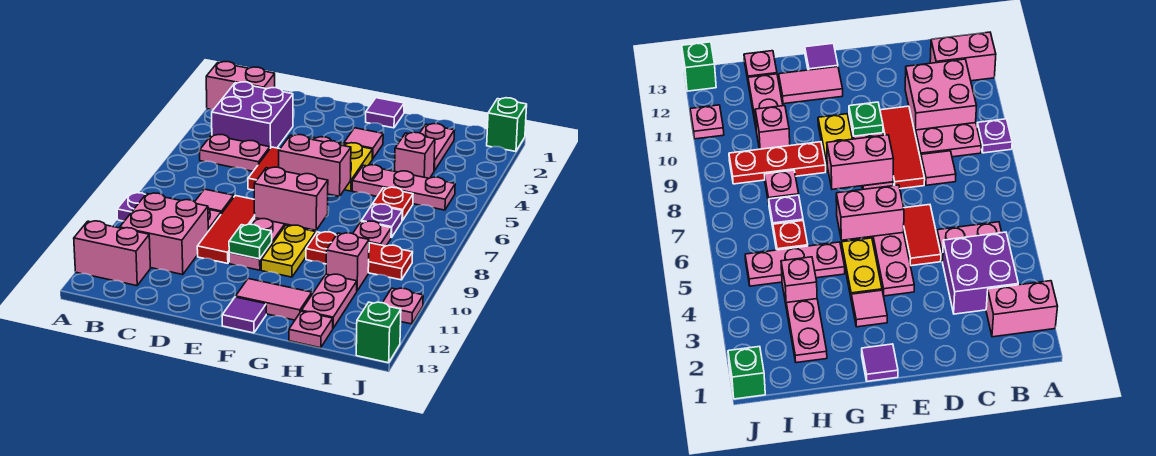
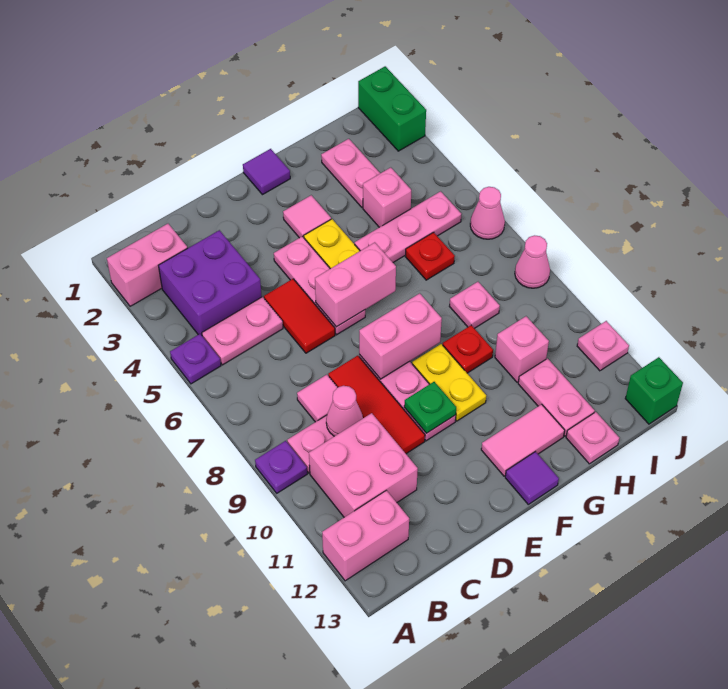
none -> pink 1x1 cone [326,386,363,436]
red 1x3 plate [306,232,413,280] -> red 1x1 plate [443,325,493,373]
purple 1x1 plate [362,204,402,238] -> purple 1x1 plate moved to [170,334,221,384]
green 1x1 brick [487,98,527,152] -> green 1x2 brick [358,66,426,151]
none -> pink 1x1 cone [470,187,505,239]
none -> pink 1x1 cone [515,235,550,288]

